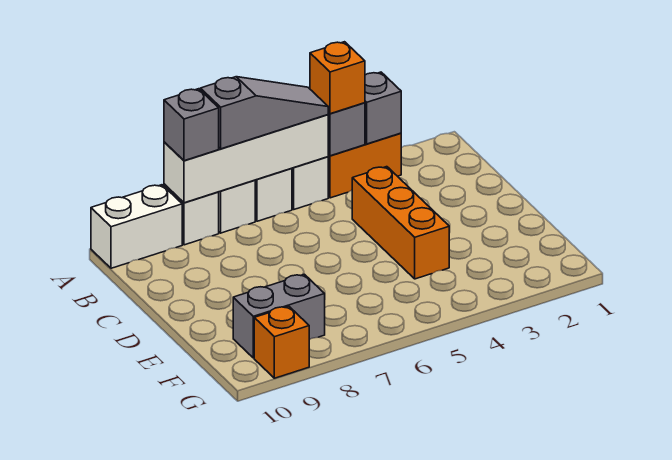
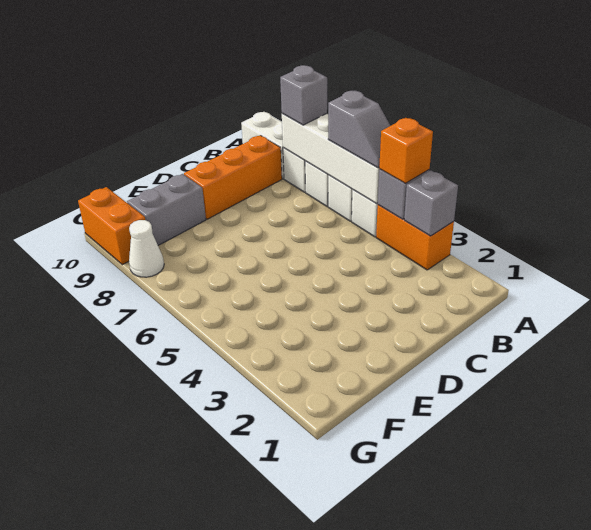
grey 1x3 slope [200,77,328,149] -> grey 1x2 slope [328,91,390,168]
orange 1x3 brick [352,167,449,279] -> orange 1x3 brick moved to [184,135,282,219]
grey 1x2 brick [233,274,325,358] -> grey 1x2 brick turned to [127,174,206,245]
none -> white 1x1 cone [129,220,164,277]
orange 1x1 brick [254,306,309,378] -> orange 1x2 brick [78,187,145,265]

